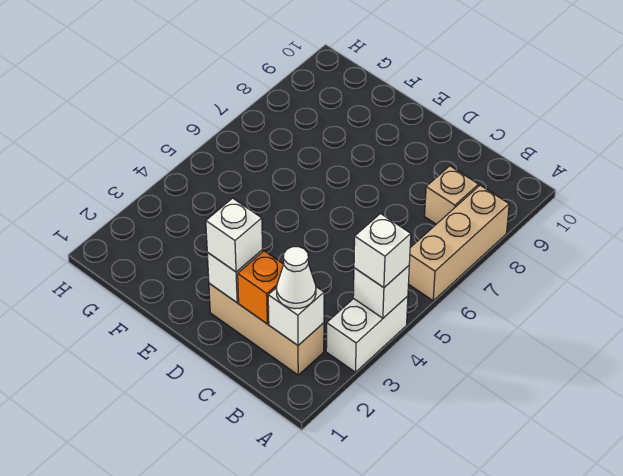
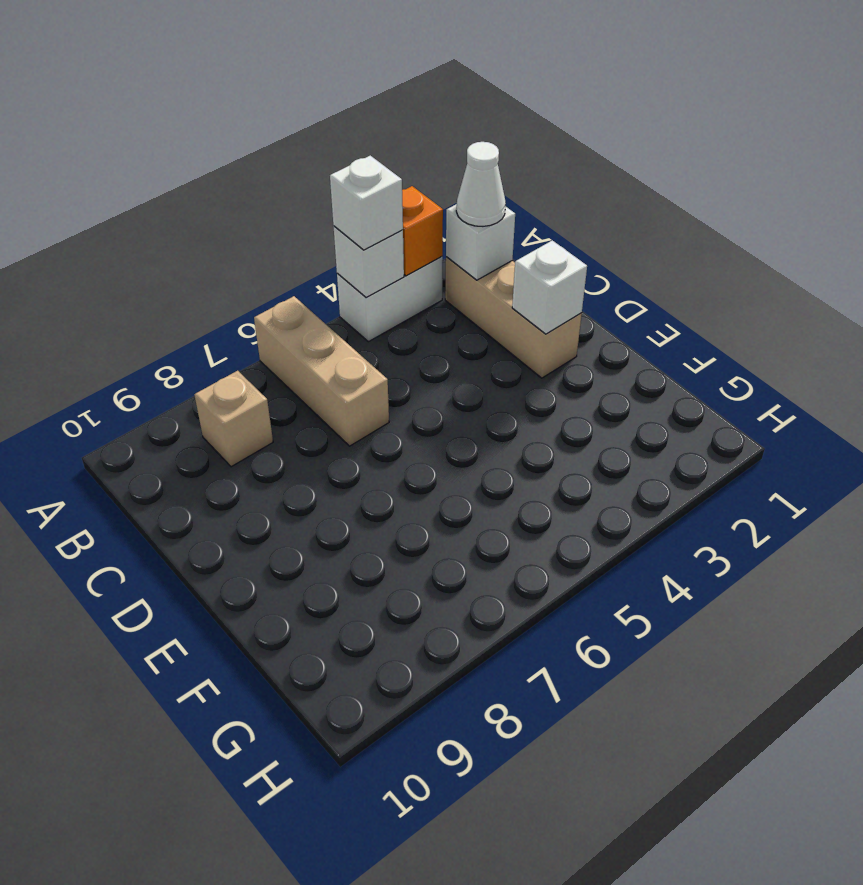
tan 1x3 brick [408,185,509,301] -> tan 1x3 brick turned to [254,296,389,446]
orange 1x1 brick [238,251,283,324] -> orange 1x1 brick moved to [402,186,443,276]
white 1x1 brick [206,198,263,272] -> none

